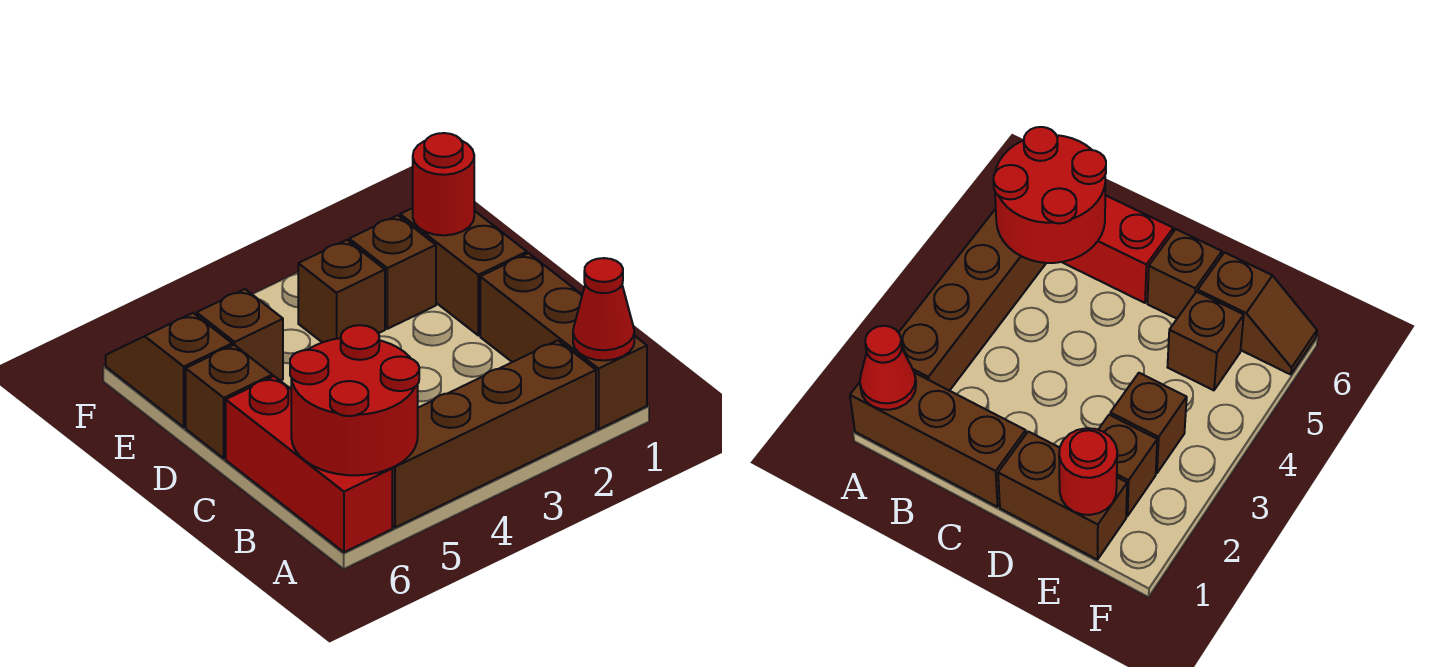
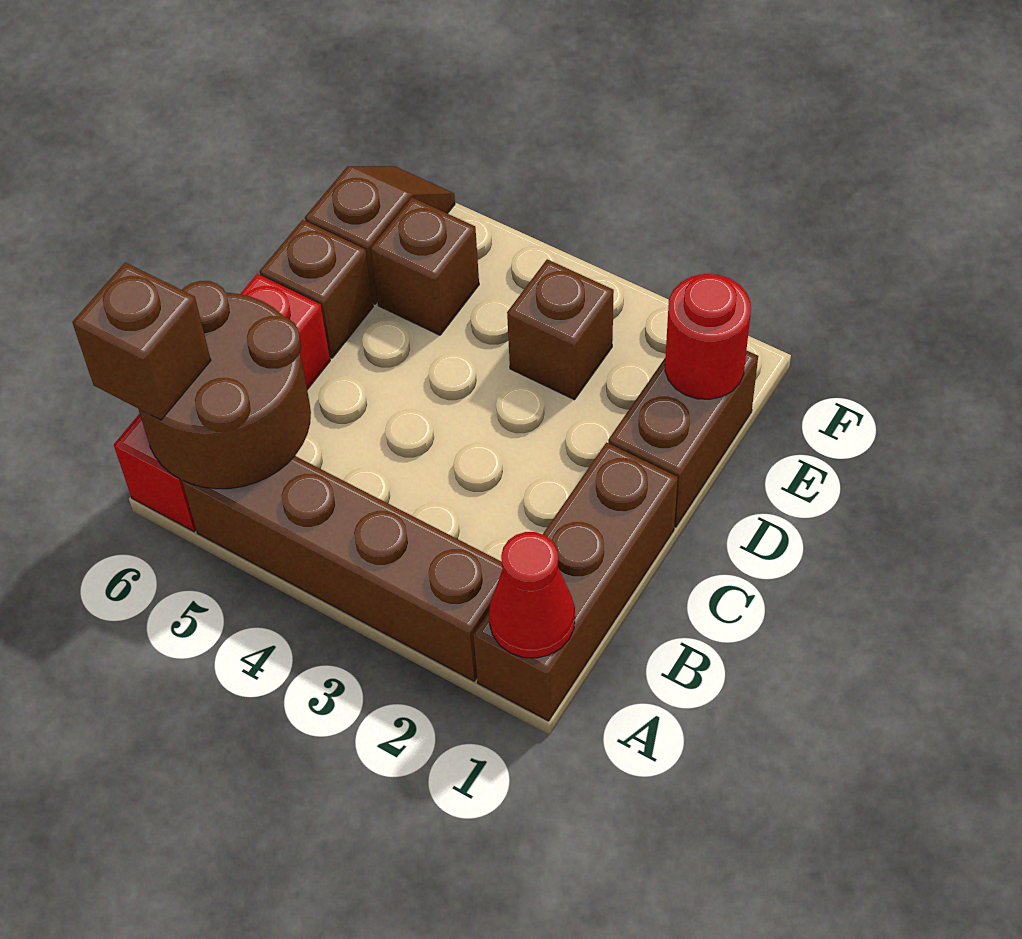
red 2x2 round brick [290,325,419,475] -> brown 2x2 round brick [138,281,311,489]
brown 1x1 brick [349,215,436,329] -> brown 1x1 brick moved to [72,262,211,420]

